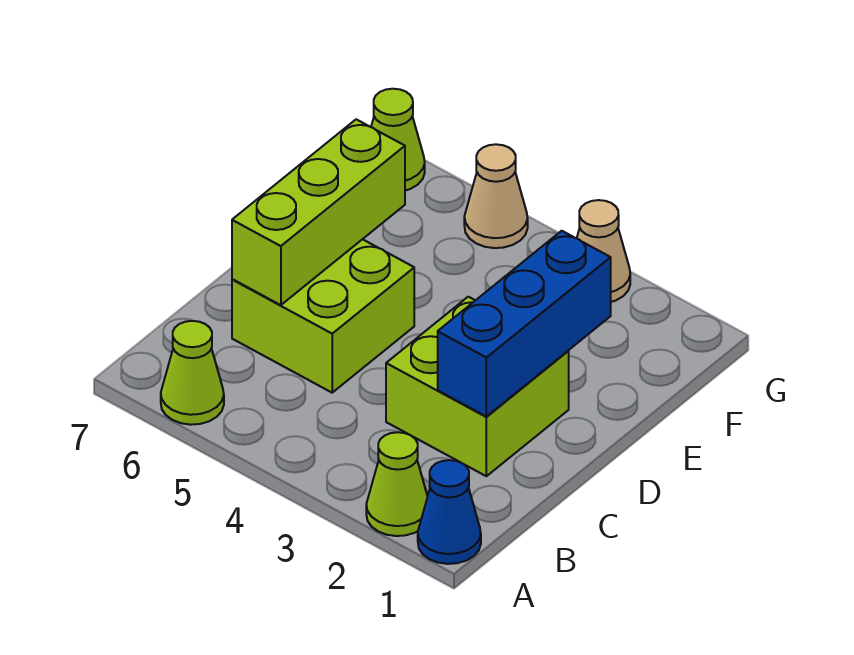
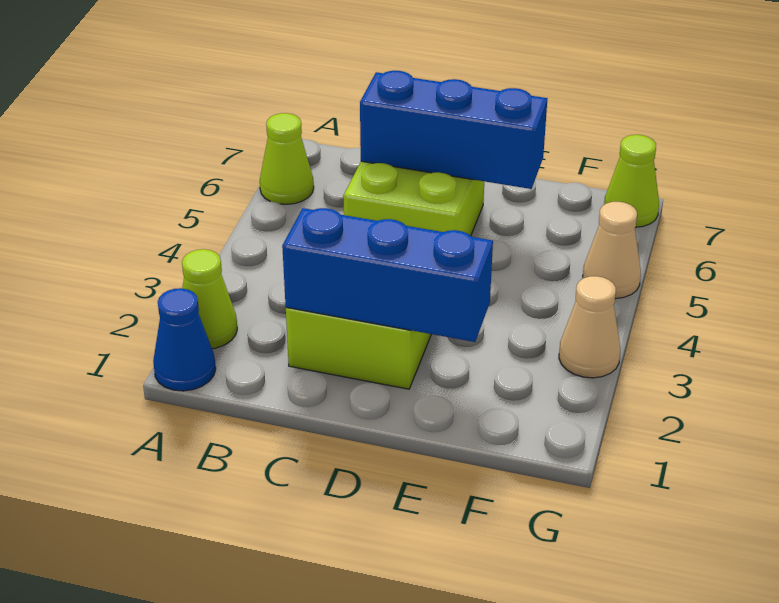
lime 1x3 brick [232,119,405,305] -> blue 1x3 brick [360,71,547,189]

